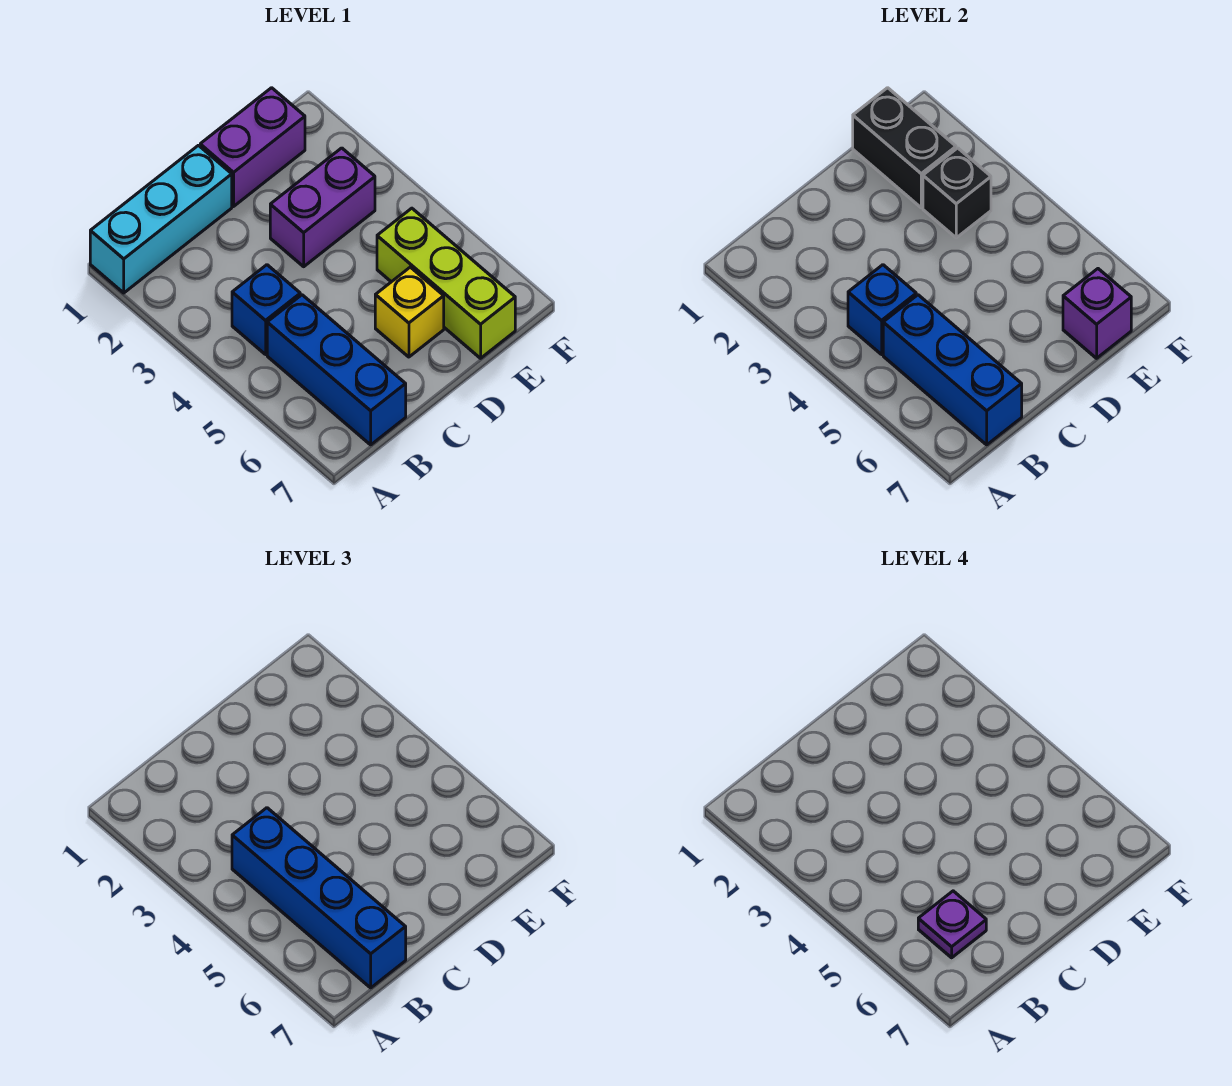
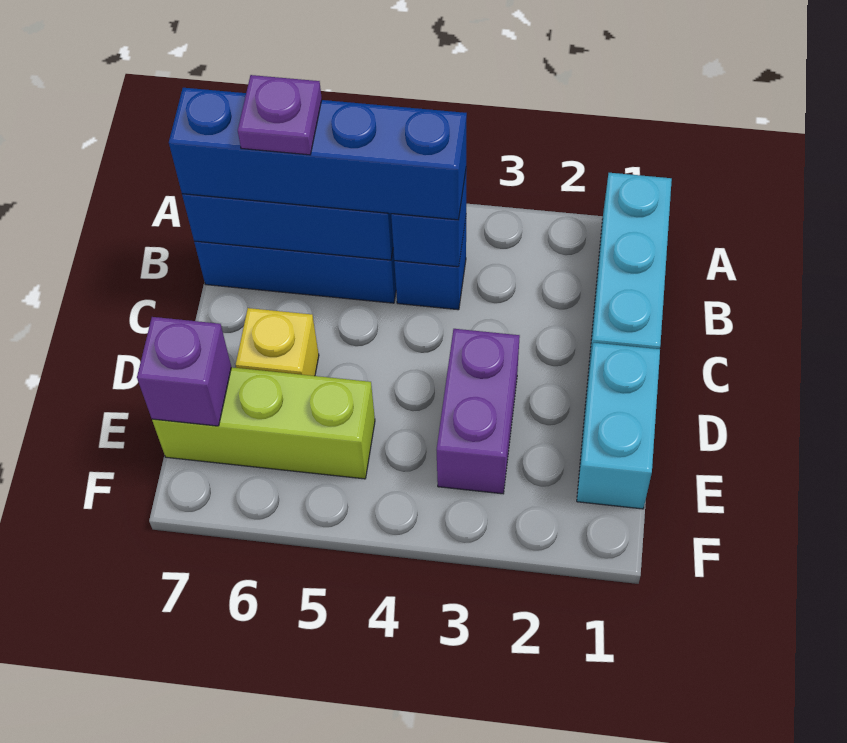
purple 1x2 brick [200,88,305,206] -> cyan 1x2 brick [577,343,660,509]
black 1x2 brick [853,88,956,208] -> none
black 1x1 brick [923,148,991,238] -> none

